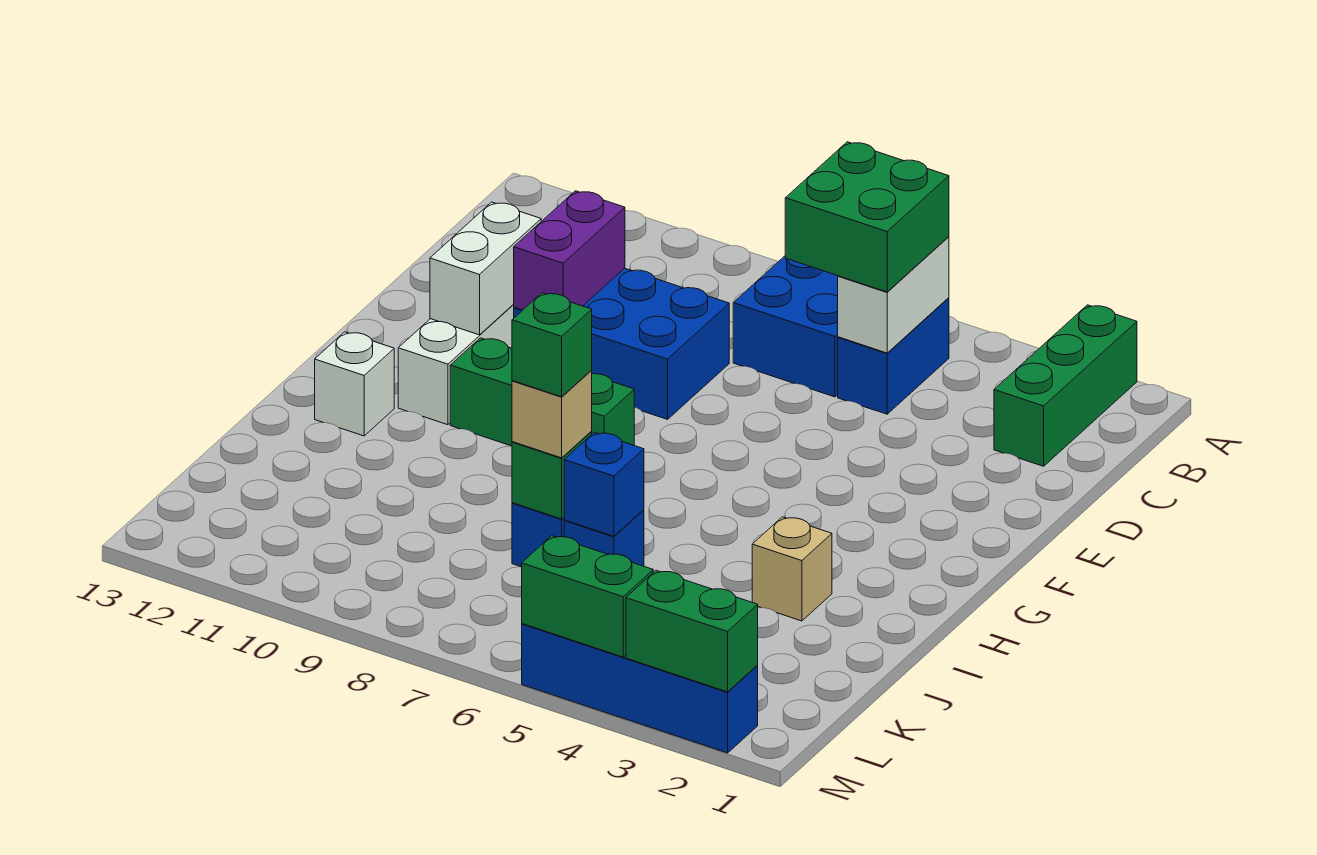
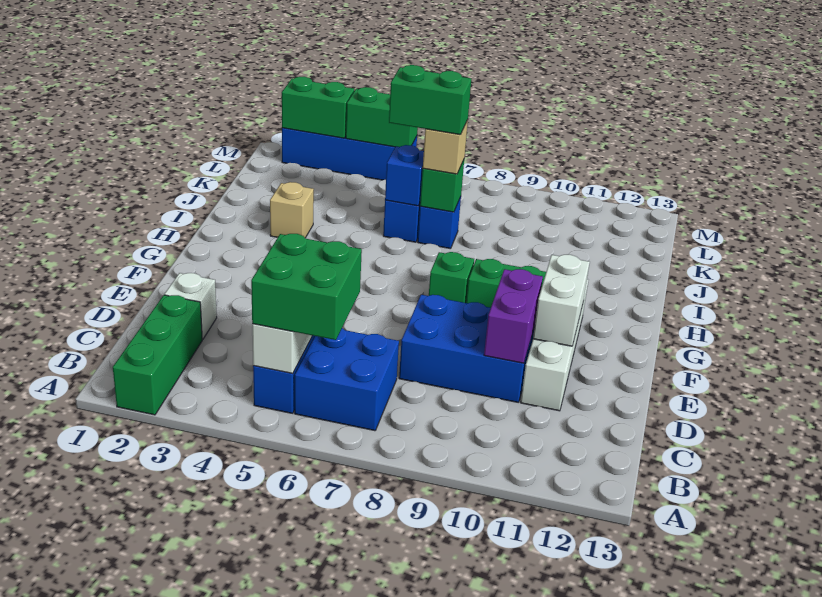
white 1x1 brick [315,332,394,436] -> white 1x1 brick moved to [165,273,217,339]
green 1x1 brick [512,293,592,397] -> green 1x2 brick [389,65,471,135]

